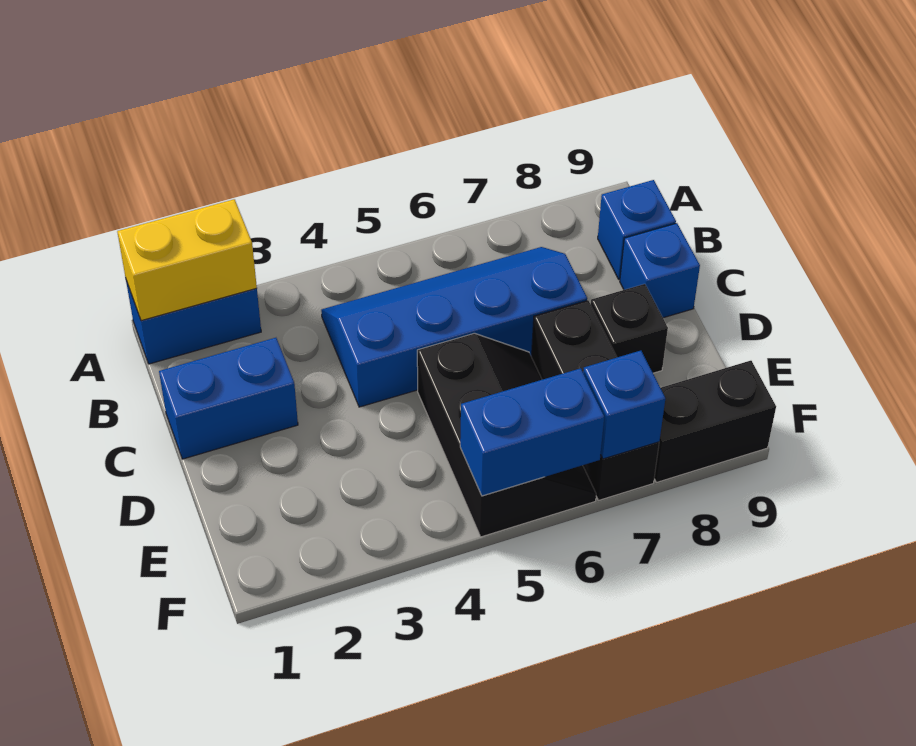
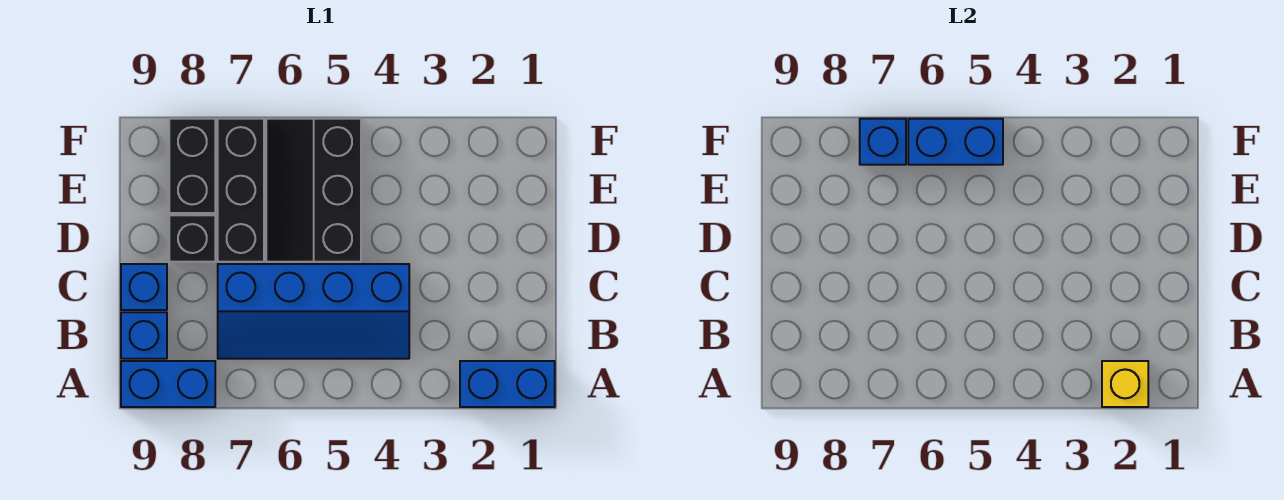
yellow 1x2 brick [117,199,257,321] -> yellow 1x1 brick [1102,361,1148,407]
blue 1x2 brick [159,338,298,459] -> blue 1x2 brick moved to [121,361,215,407]
black 1x2 brick [654,361,776,482] -> black 1x2 brick turned to [169,119,215,213]

